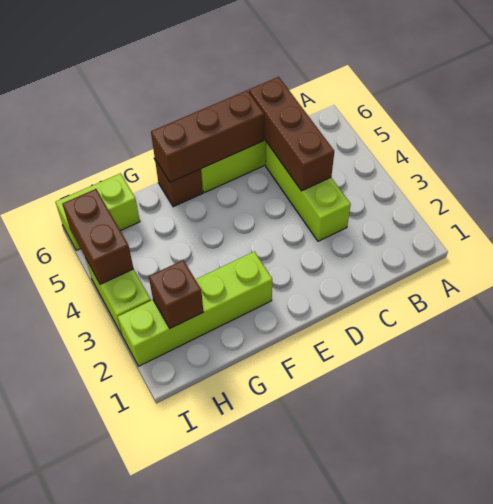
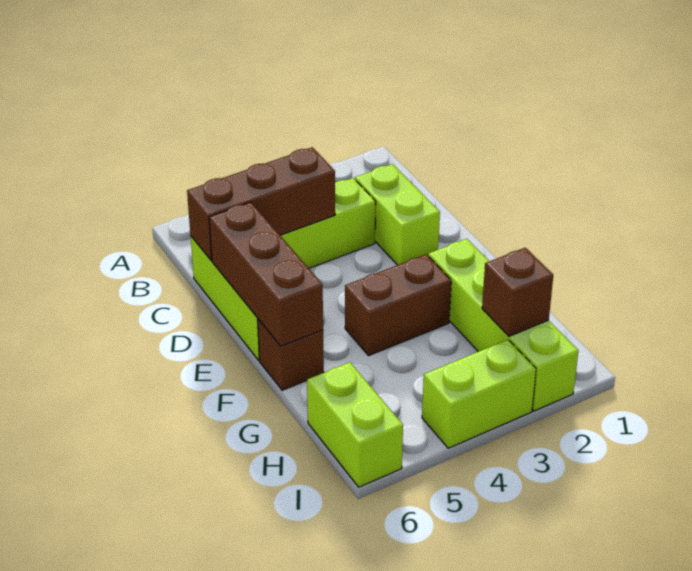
none -> lime 1x2 brick [355,164,440,265]
brown 1x2 brick [62,189,134,284] -> brown 1x2 brick moved to [345,254,451,356]

